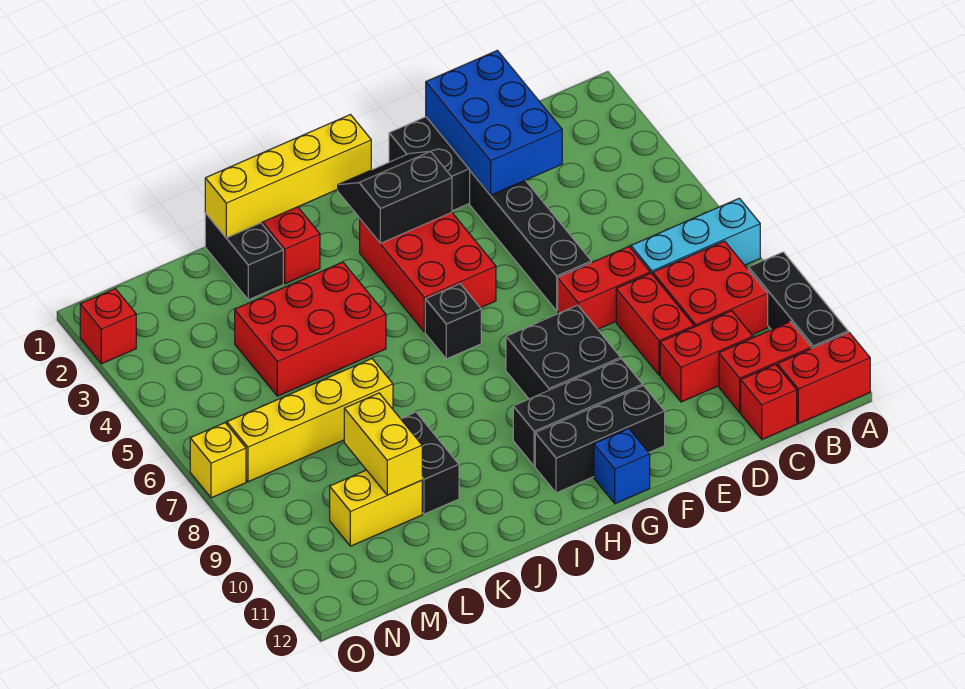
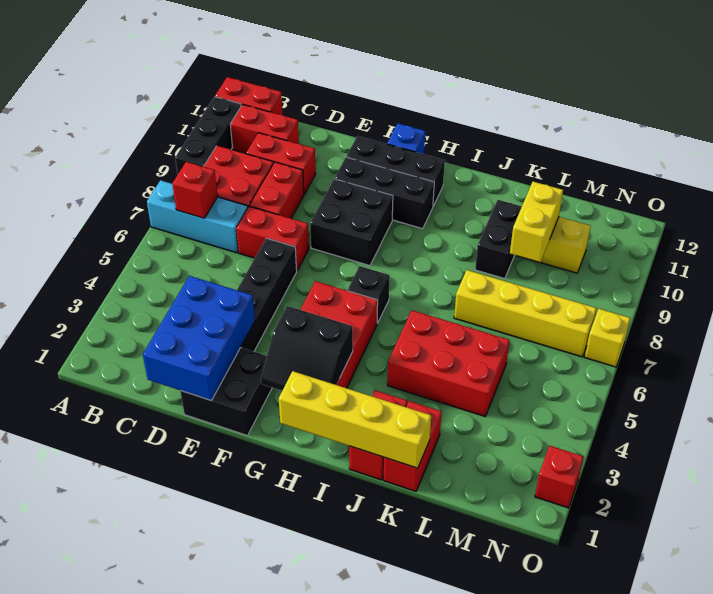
red 1x1 brick [741,364,797,439] -> red 1x1 brick moved to [172,162,218,218]
black 1x2 brick [205,213,283,300] -> red 1x2 brick [383,401,442,491]

